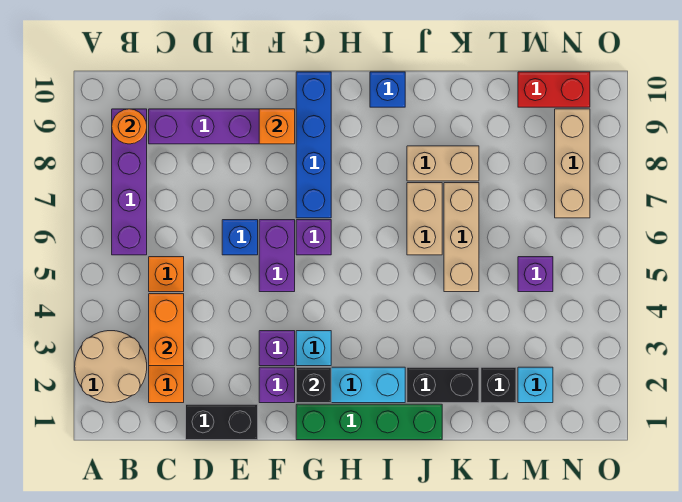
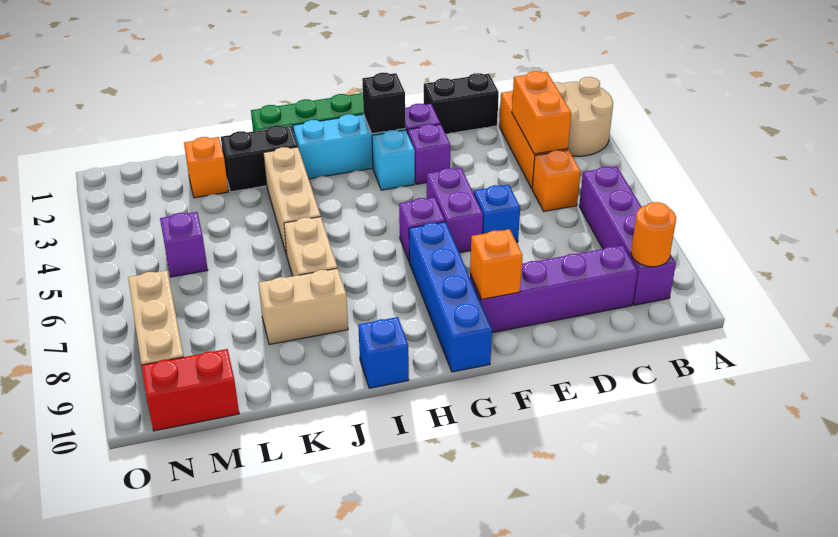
tan 1x3 brick [444,183,479,292] -> tan 1x3 brick moved to [263,147,321,255]
black 1x1 brick [481,367,516,403] -> orange 1x1 brick [184,137,228,198]
cyan 1x1 brick [518,367,553,403] -> none

